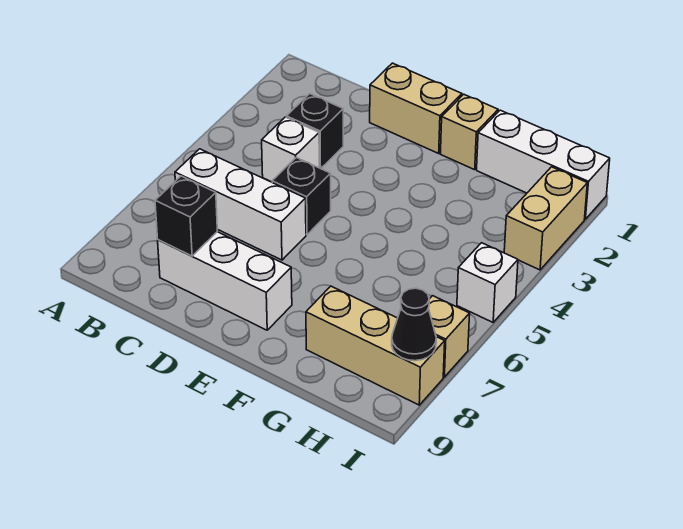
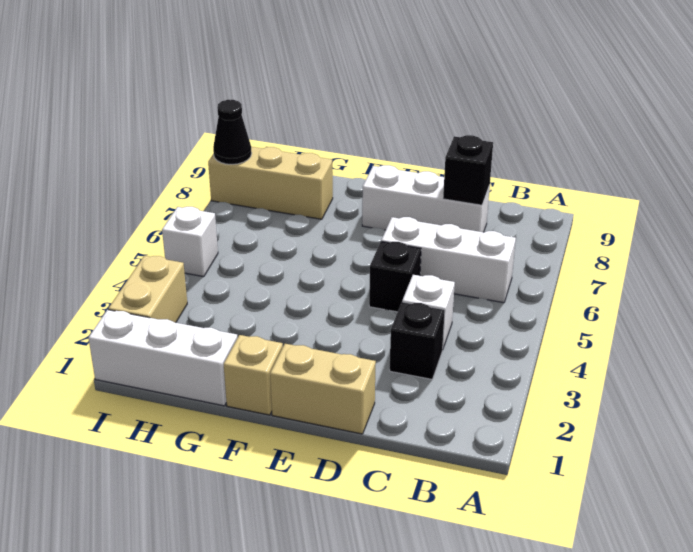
tan 1x1 brick [429,296,470,377] -> none

